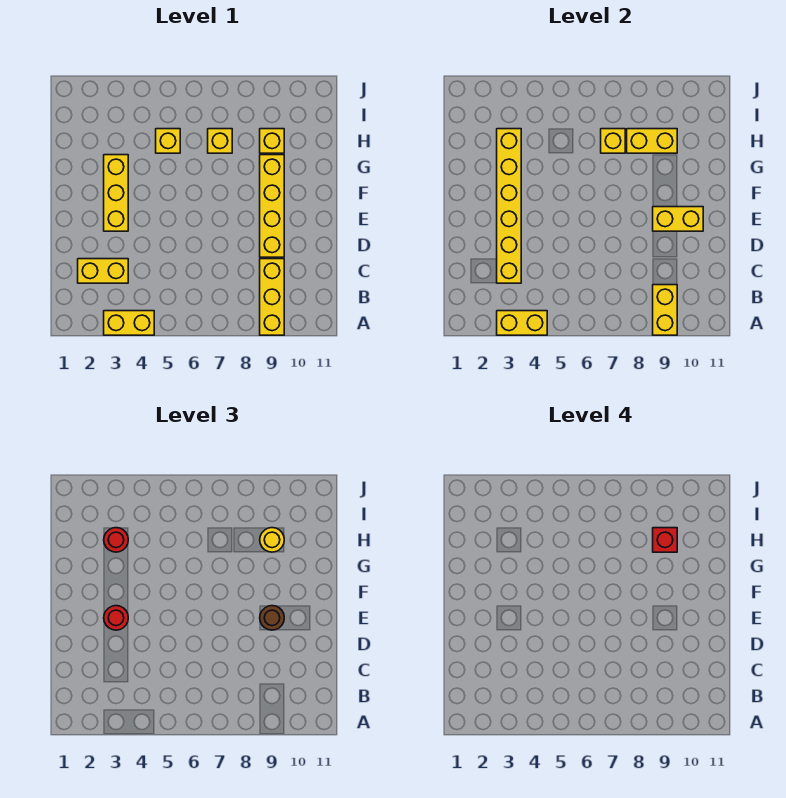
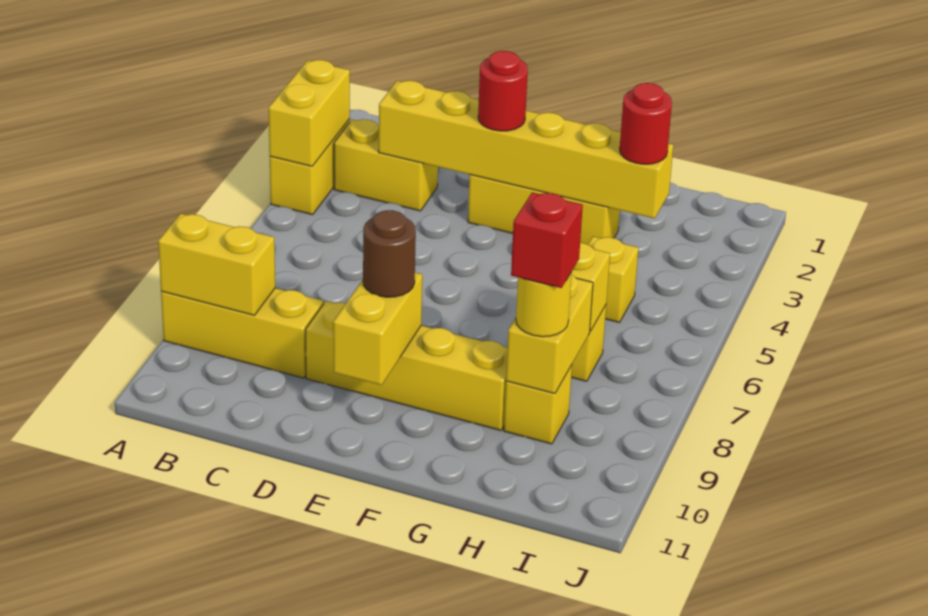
yellow 1x2 brick [78,259,128,283] -> yellow 1x2 brick turned to [334,119,438,211]

